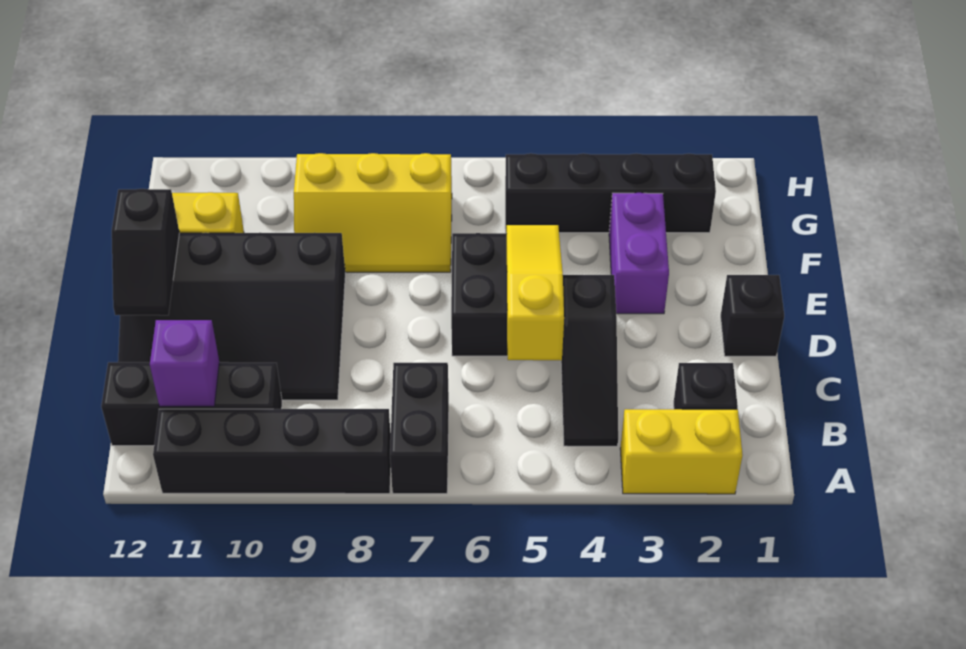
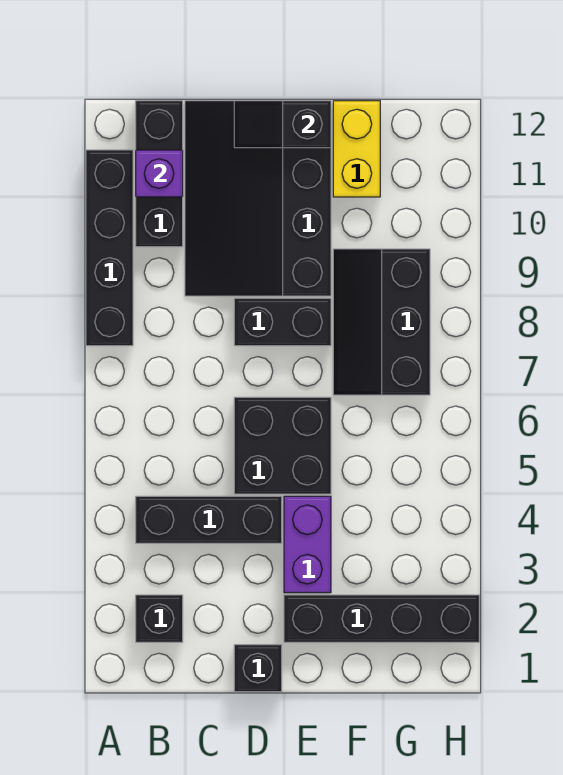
yellow 1x2 brick [620,409,742,494] -> none
black 1x2 brick [390,363,449,494] -> black 1x2 brick moved to [234,298,331,346]
black 1x3 slope [561,275,618,446] -> black 1x3 brick [136,496,282,543]
yellow 1x3 slope [506,225,564,360] -> none
purple 1x2 brick [609,193,669,314] -> purple 1x2 brick turned to [284,496,331,593]
yellow 2x3 slope [294,153,452,272] -> black 2x3 slope [333,249,430,395]
black 1x4 brick [505,153,716,233] -> black 1x4 brick turned to [284,595,479,642]

